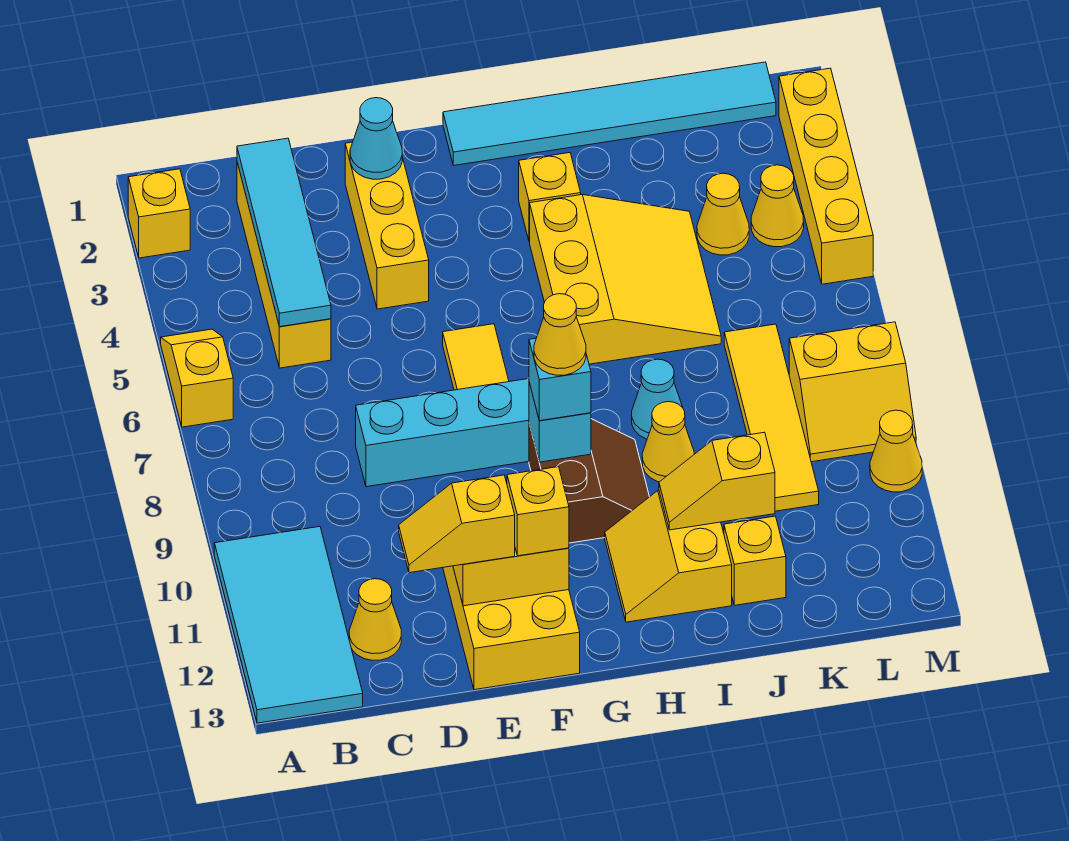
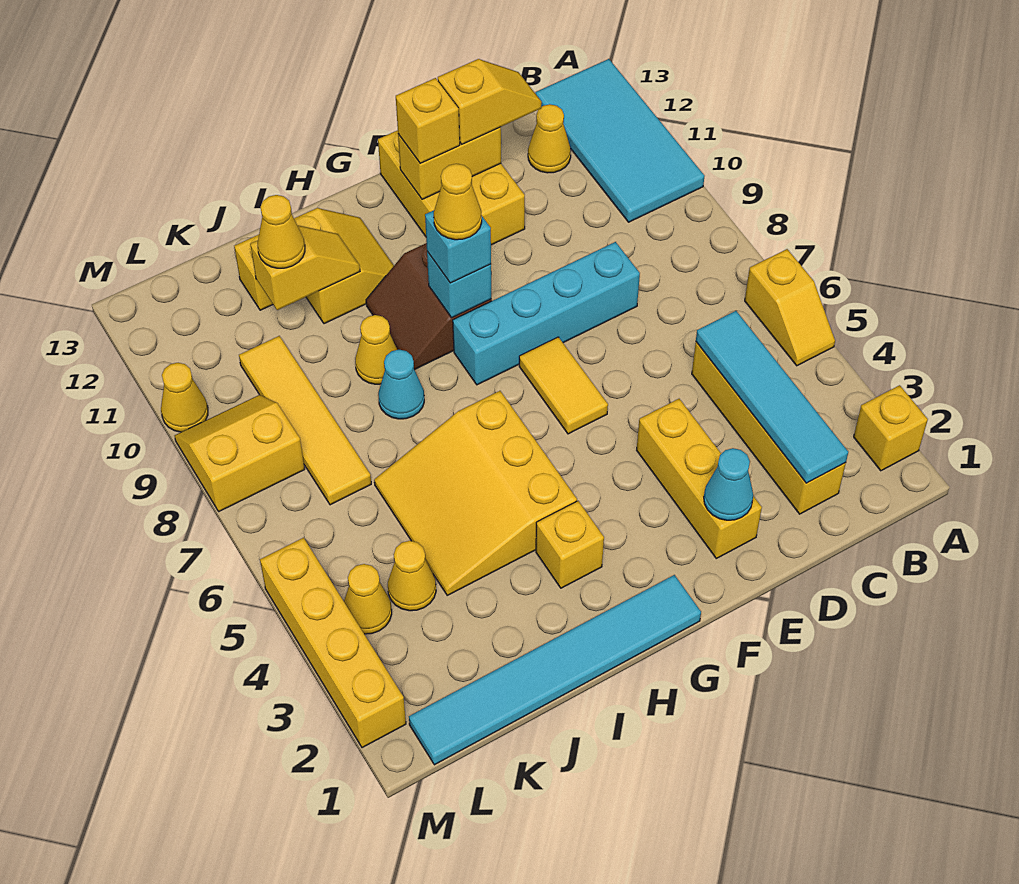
none -> yellow 1x1 cone [258,195,305,268]

